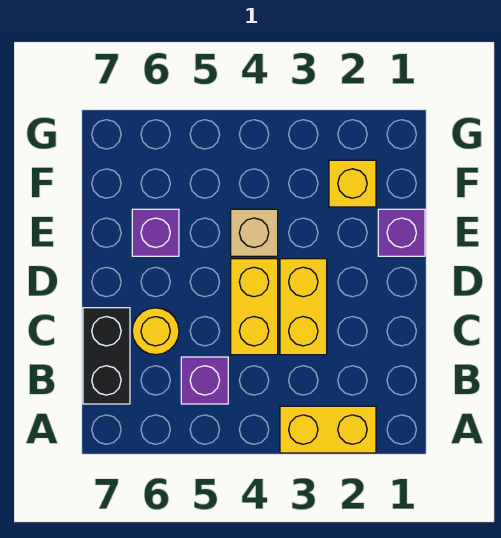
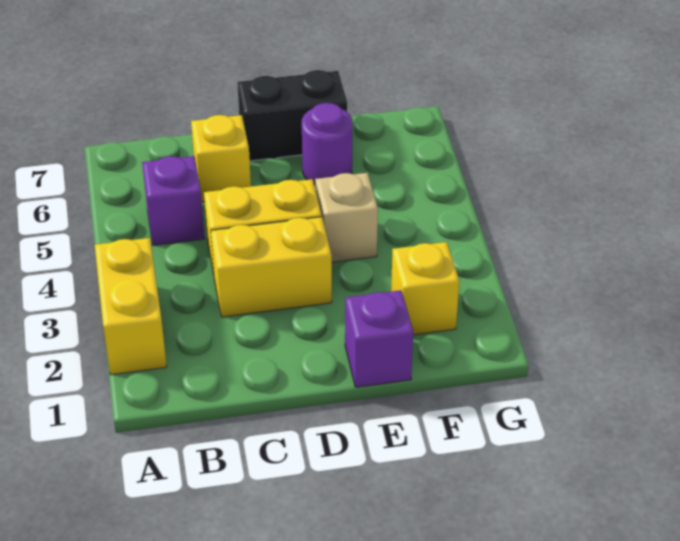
black 1x2 brick [83,308,130,404] -> black 1x2 brick moved to [237,70,347,161]
yellow 1x1 round brick [132,308,179,355] -> yellow 1x1 brick [191,115,251,202]
purple 1x1 brick [132,209,179,256] -> purple 1x1 round brick [302,103,352,184]

